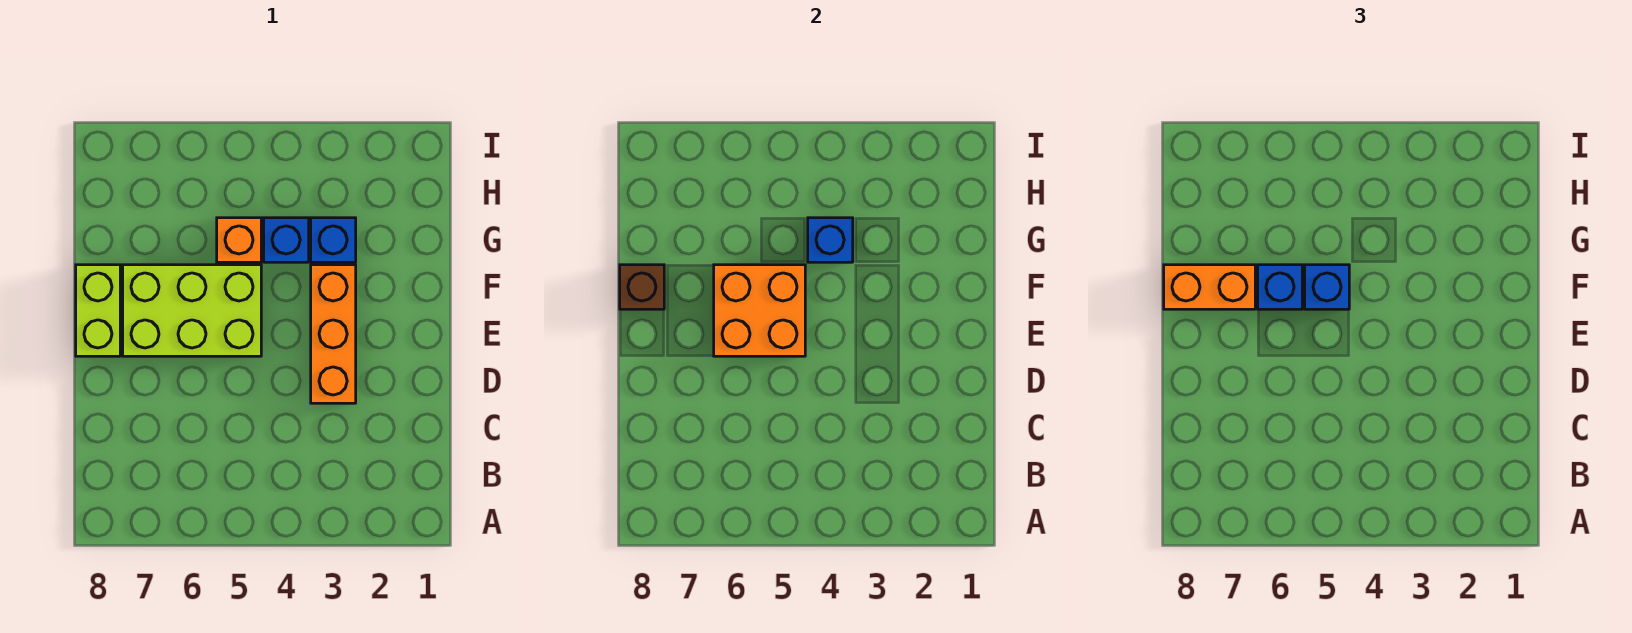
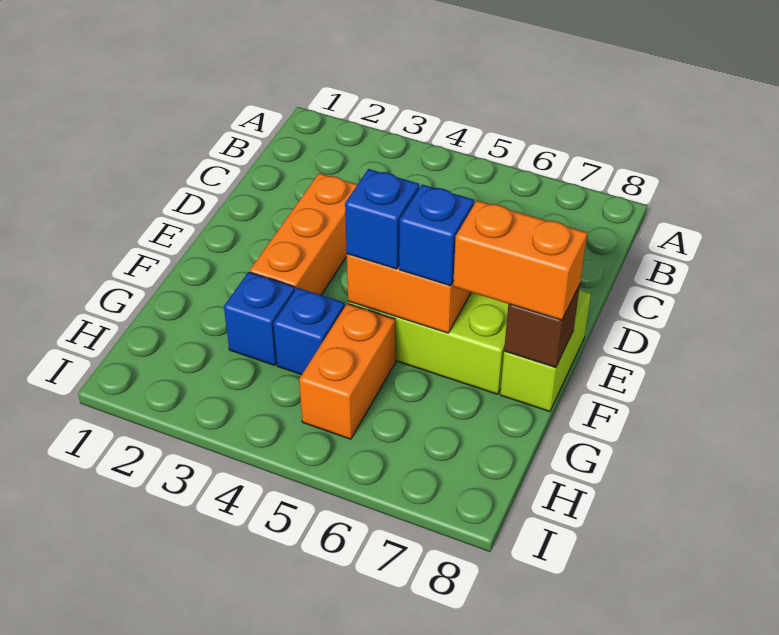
blue 1x1 brick [808,218,853,262] -> none
orange 1x1 brick [217,218,261,262] -> orange 1x2 brick [299,304,395,439]

